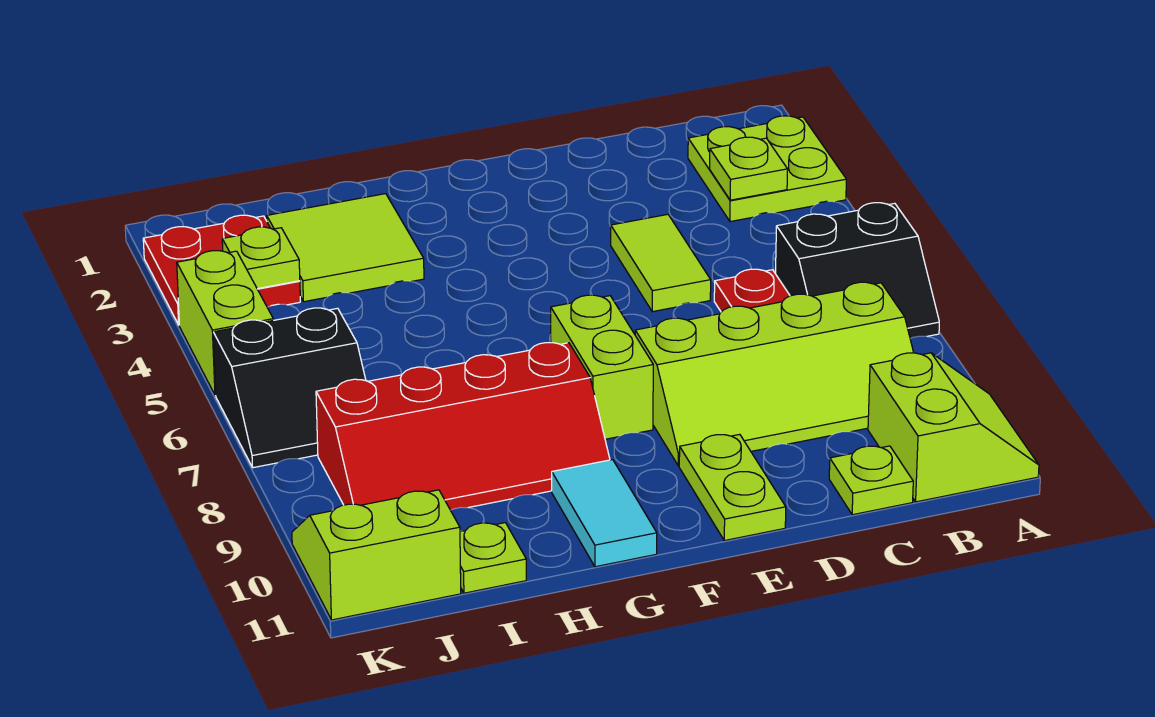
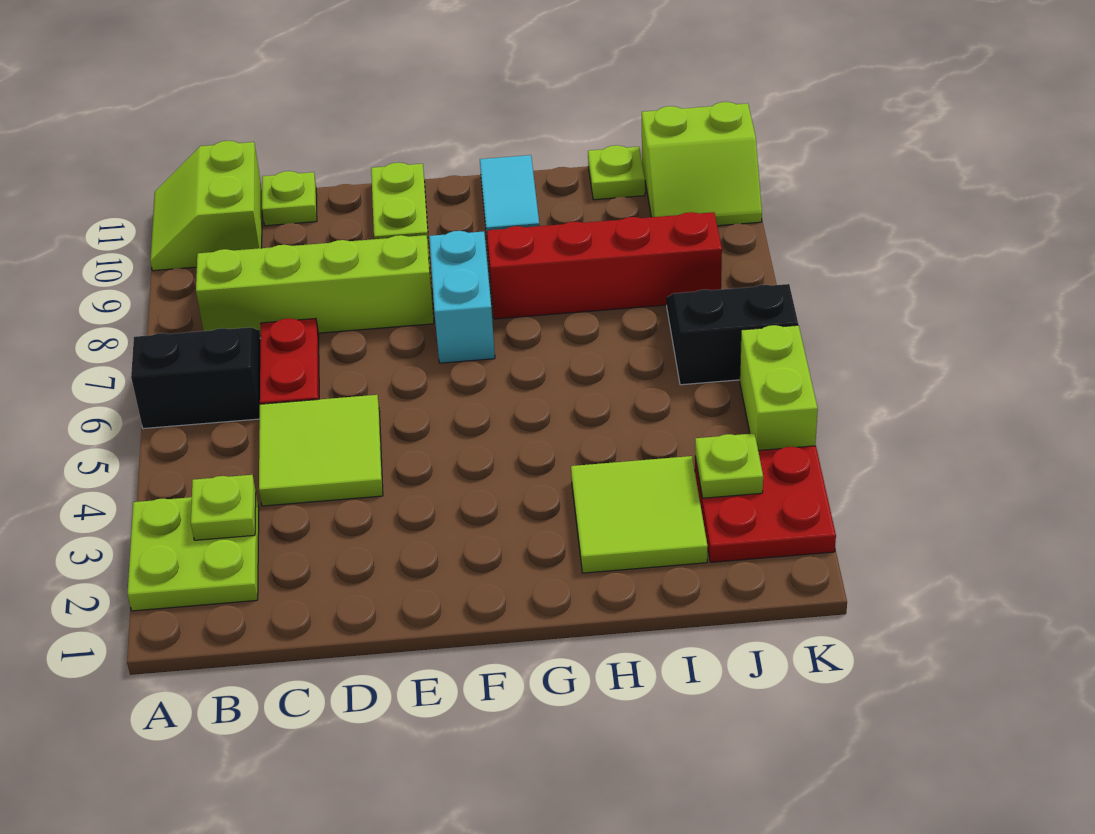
lime 1x2 tile [611,214,711,312] -> lime 2x2 tile [259,395,383,506]
lime 1x2 brick [551,295,653,439] -> cyan 1x2 brick [429,231,495,363]

